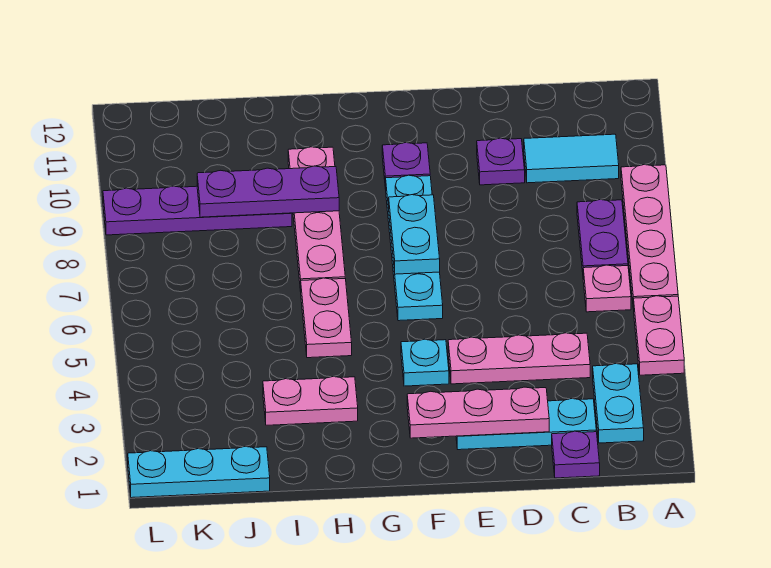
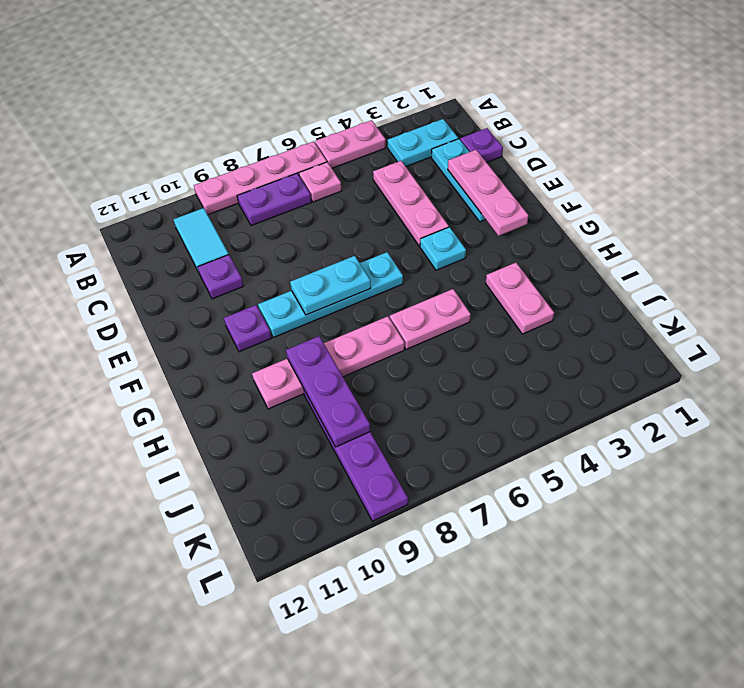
cyan 1x3 plate [128,446,270,498] -> none

